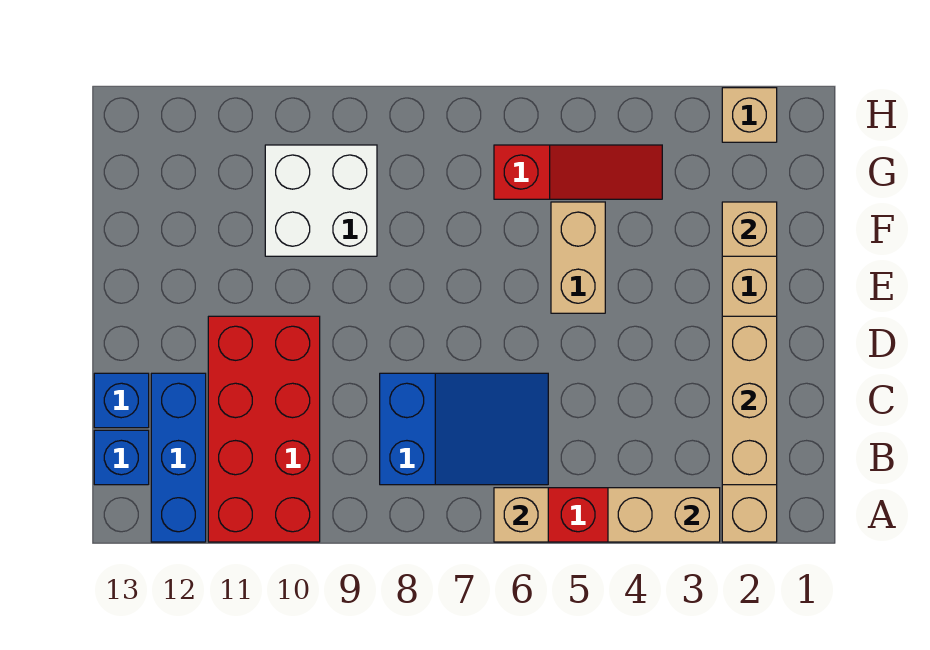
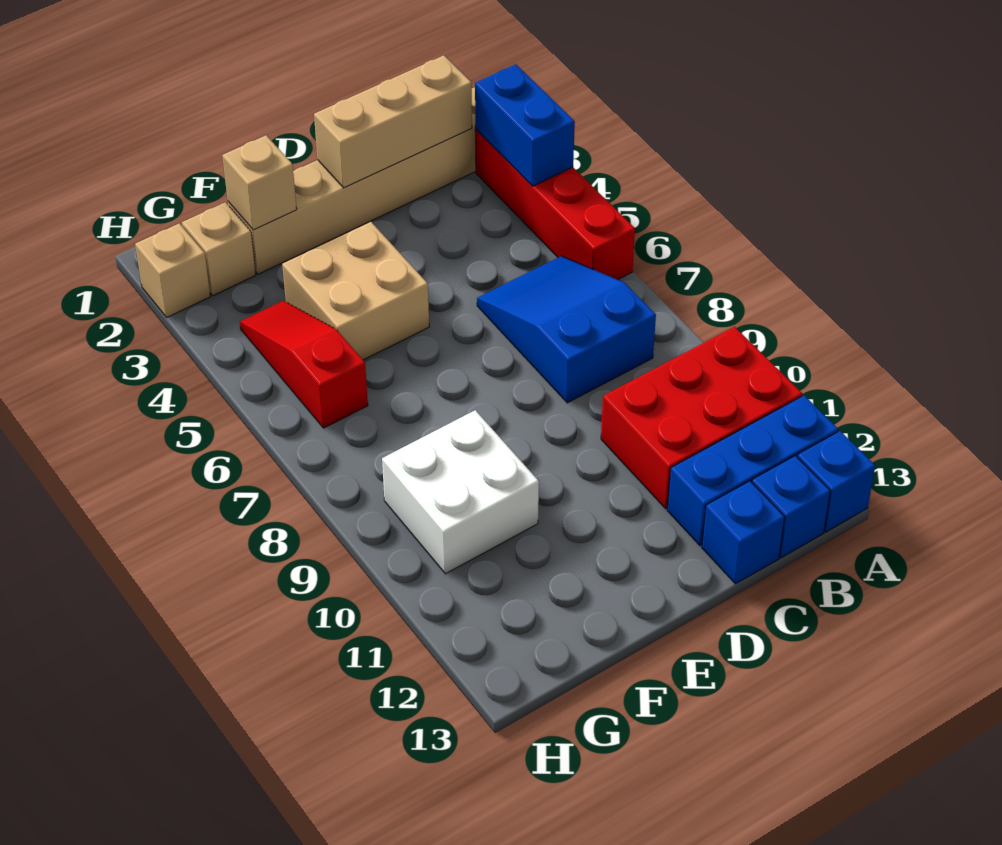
tan 1x2 brick [608,488,720,542] -> blue 1x2 brick [475,64,575,186]
tan 1x1 brick [494,488,548,542] -> tan 1x1 brick moved to [182,202,256,296]
red 2x4 brick [208,316,320,542] -> red 2x3 brick [601,327,802,509]
none -> blue 1x1 brick [797,431,875,532]
tan 1x2 brick [551,202,605,313] -> tan 2x2 brick [282,222,429,360]

